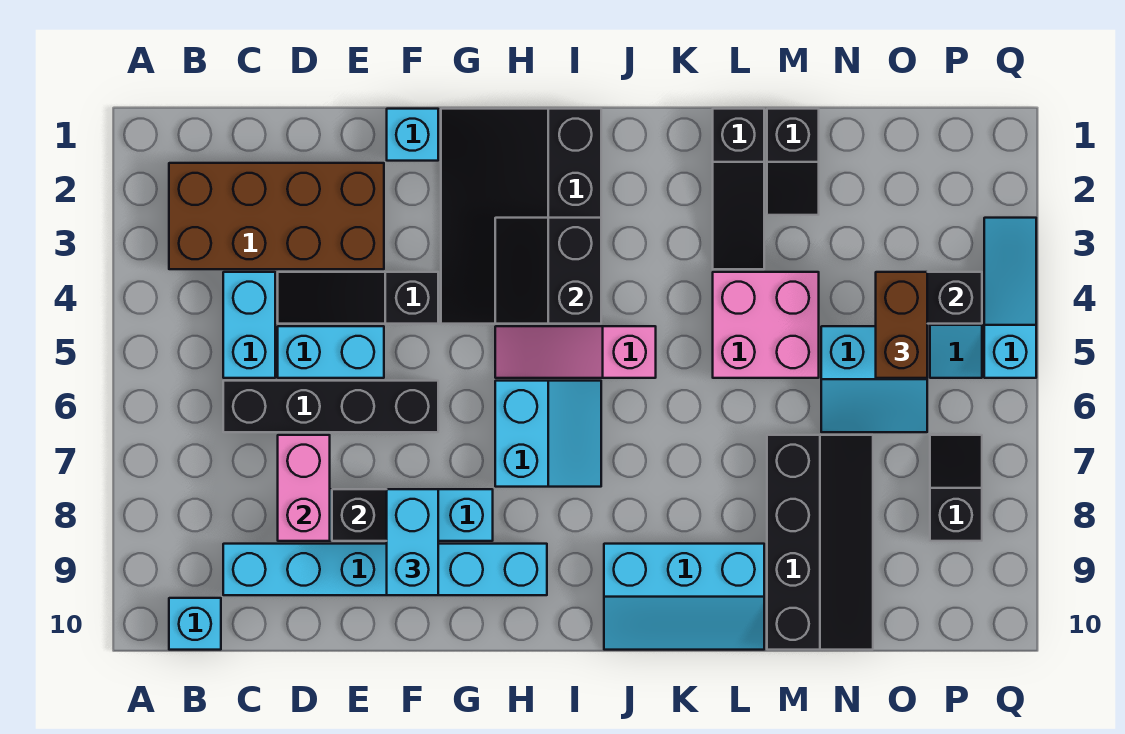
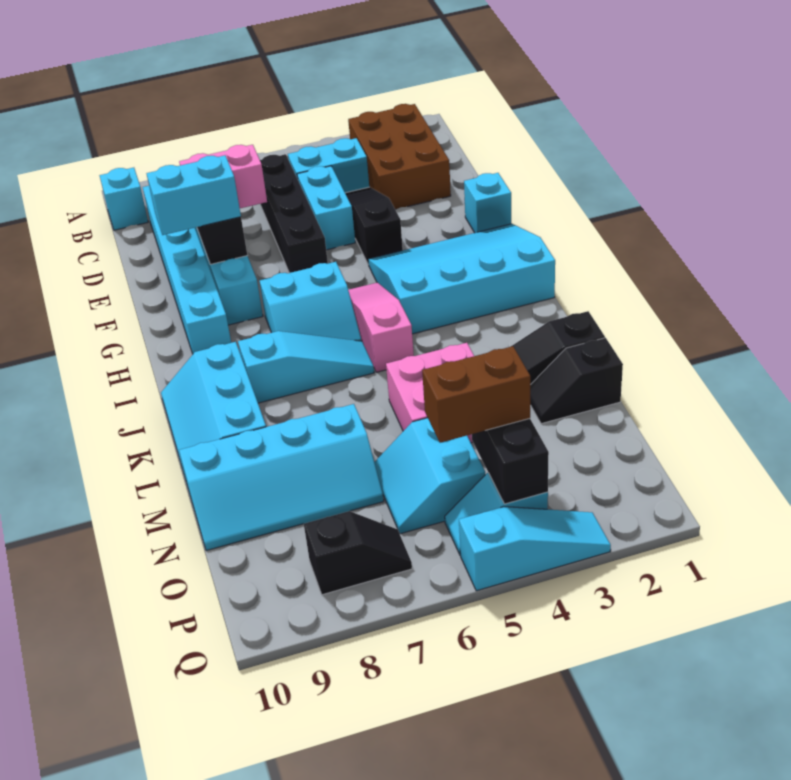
brown 2x4 brick [169,163,384,269] -> brown 2x3 brick [348,104,451,209]
black 3x4 slope [441,109,601,324] -> cyan 3x4 slope [368,224,555,334]
black 2x2 slope [495,218,601,324] -> none
none -> cyan 1x3 slope [238,331,374,403]
black 2x4 slope [767,435,873,650] -> cyan 2x4 slope [179,404,384,551]

